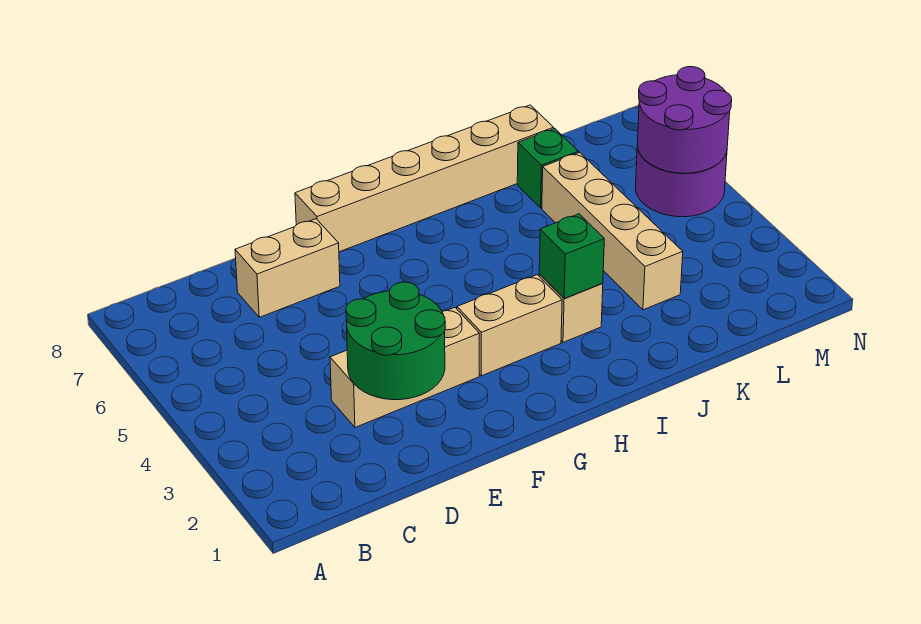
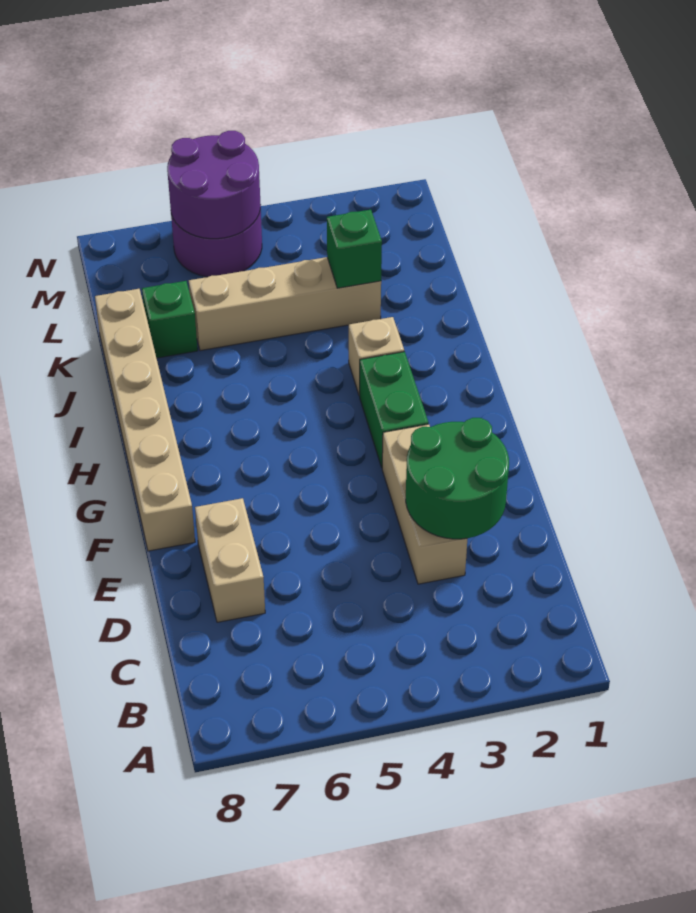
tan 1x2 brick [457,275,562,376] -> green 1x2 brick [360,352,429,467]
green 1x1 brick [539,214,604,298] -> green 1x1 brick moved to [327,210,382,288]

